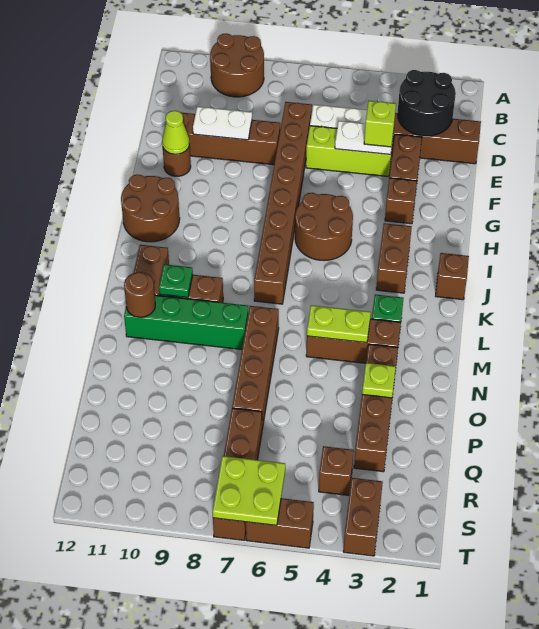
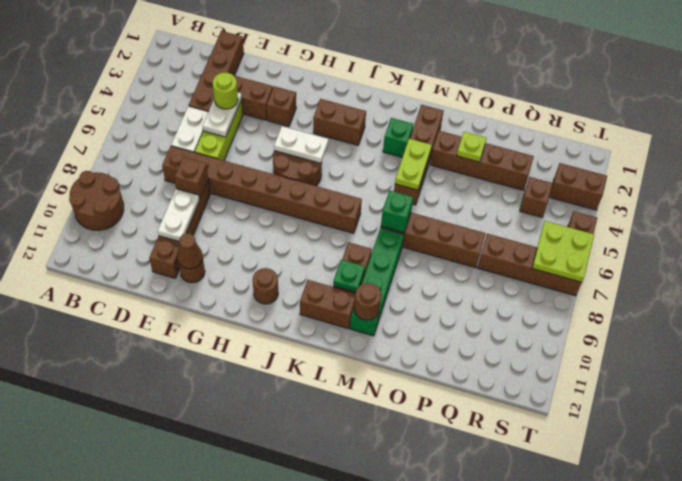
black 2x2 round brick [398,70,456,136] -> none
lime 1x1 brick [364,101,396,147] -> lime 1x1 round brick [213,72,238,109]
lime 1x1 cone [162,111,189,154] -> brown 1x1 cone [177,233,203,269]
none -> white 1x2 plate [274,126,328,163]
brown 2x2 round brick [121,175,180,242] -> brown 1x1 round brick [253,268,278,304]
brown 1x1 brick [436,253,469,300] -> brown 1x1 brick moved to [174,157,208,199]
brown 1x3 brick [306,319,401,363] -> brown 1x4 brick [394,105,443,205]
none -> green 1x1 brick [381,191,413,233]

